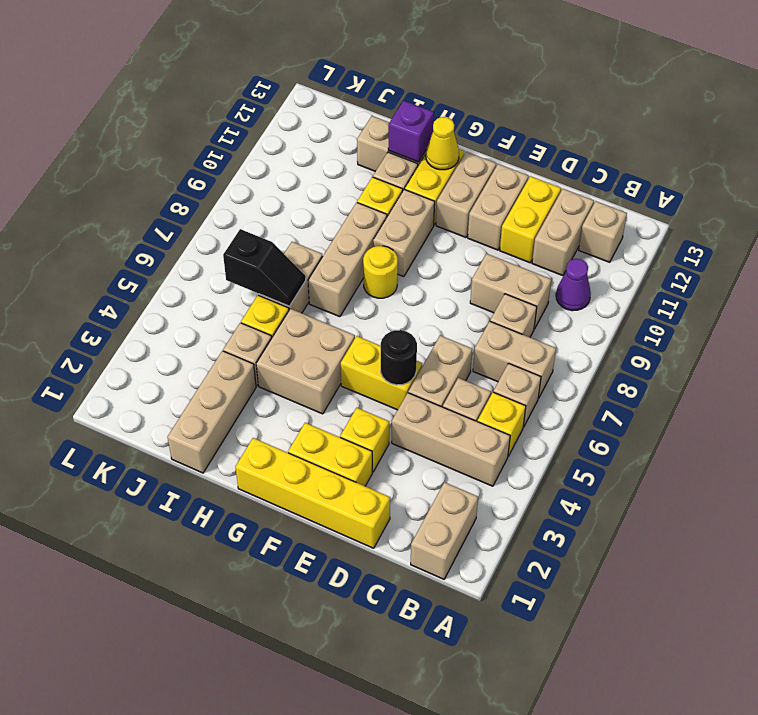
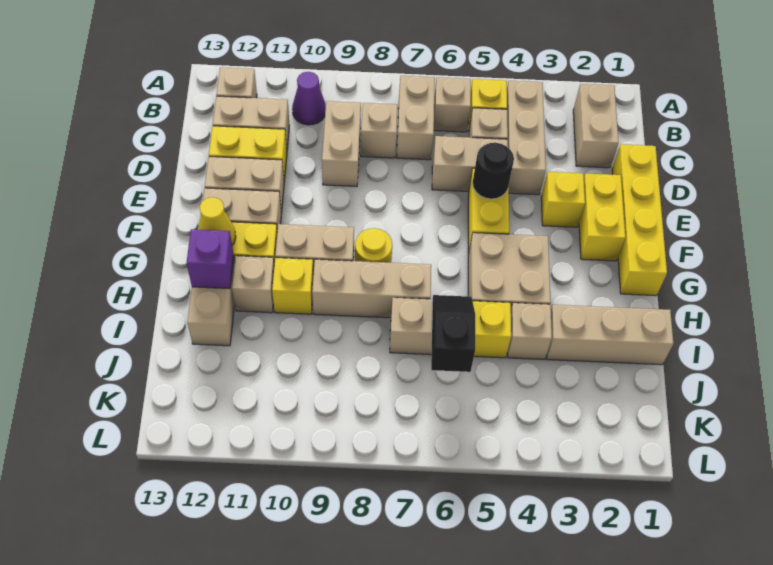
tan 1x2 brick [411,482,478,579] -> tan 1x2 brick turned to [573,84,619,168]

